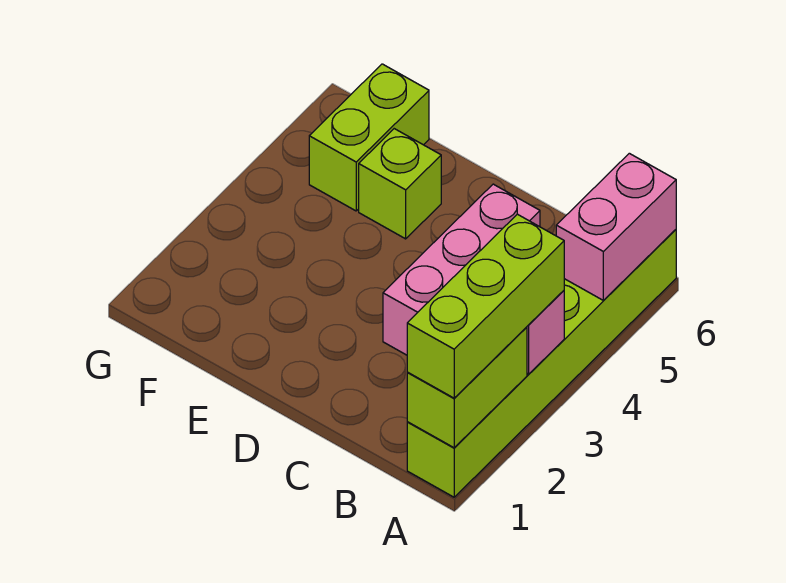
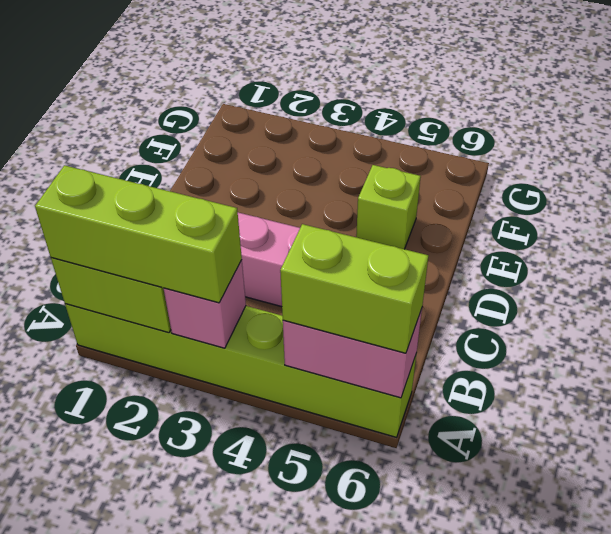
lime 1x2 brick [309,64,429,211] -> lime 1x2 brick moved to [280,224,428,353]

